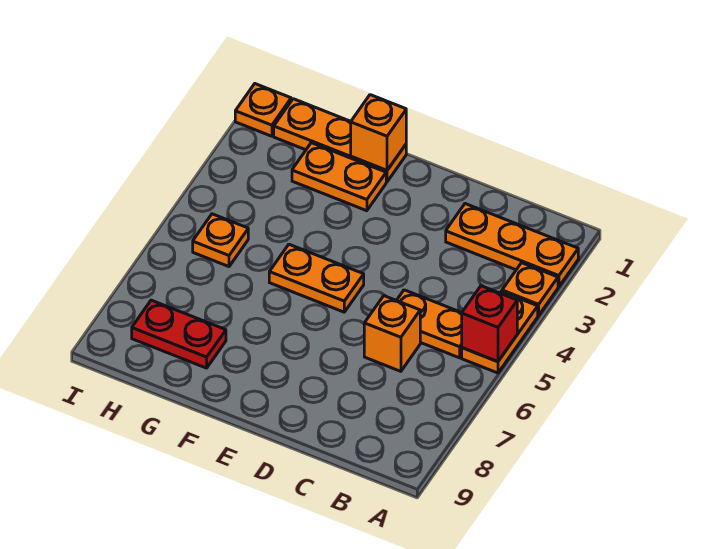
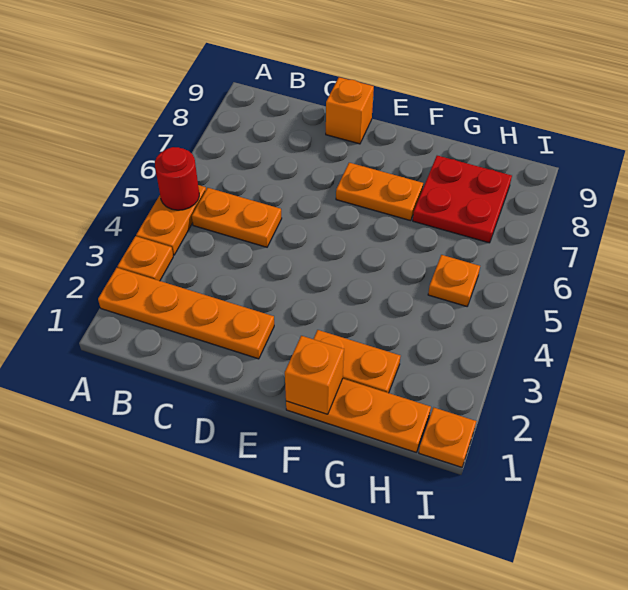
orange 1x3 plate [446,204,578,287] -> orange 1x4 plate [98,268,274,359]
red 1x1 brick [462,286,517,362] -> red 1x1 round brick [155,147,199,210]
orange 1x1 brick [364,296,420,371] -> orange 1x1 brick moved to [326,77,374,144]
orange 1x2 plate [269,244,364,312] -> orange 1x2 plate moved to [336,163,423,221]
red 1x2 plate [132,300,226,368] -> red 2x2 plate [413,156,512,243]

